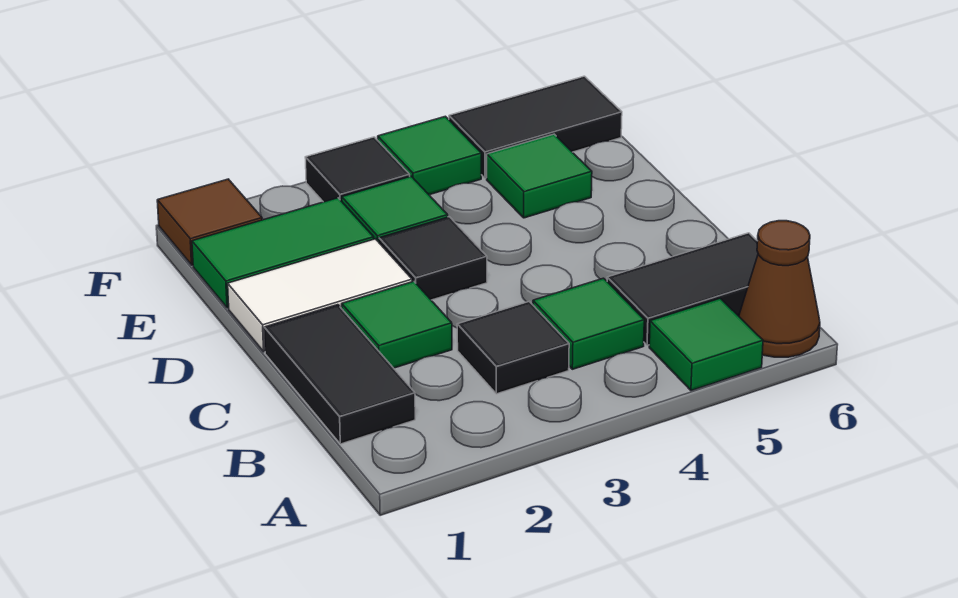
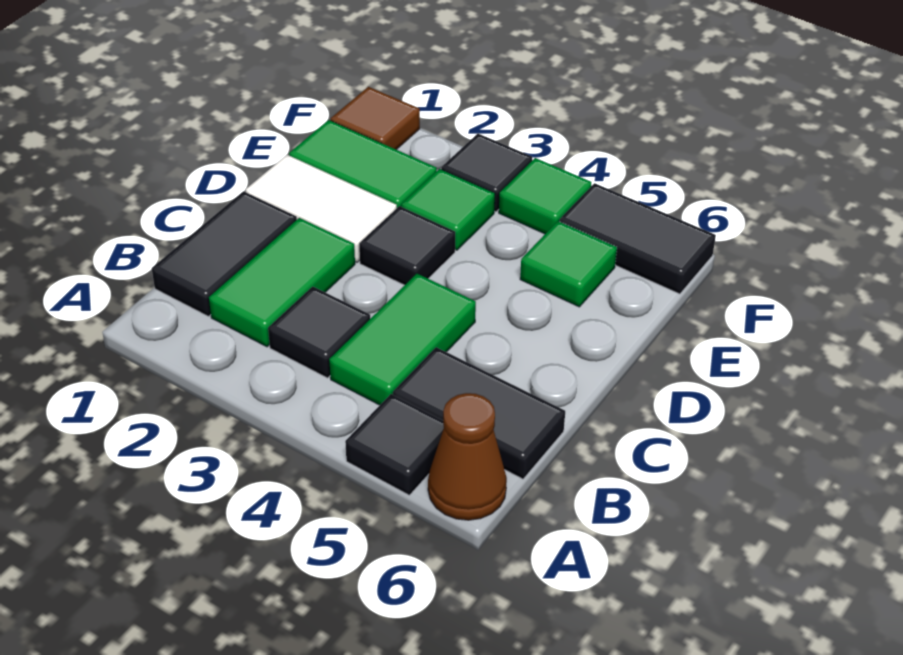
green 1x1 tile [649,298,763,391] -> black 1x1 tile [345,394,444,495]
green 1x1 tile [533,278,644,369] -> green 1x2 tile [329,274,476,405]
green 1x1 tile [342,281,452,368] -> green 1x2 tile [209,218,355,347]

